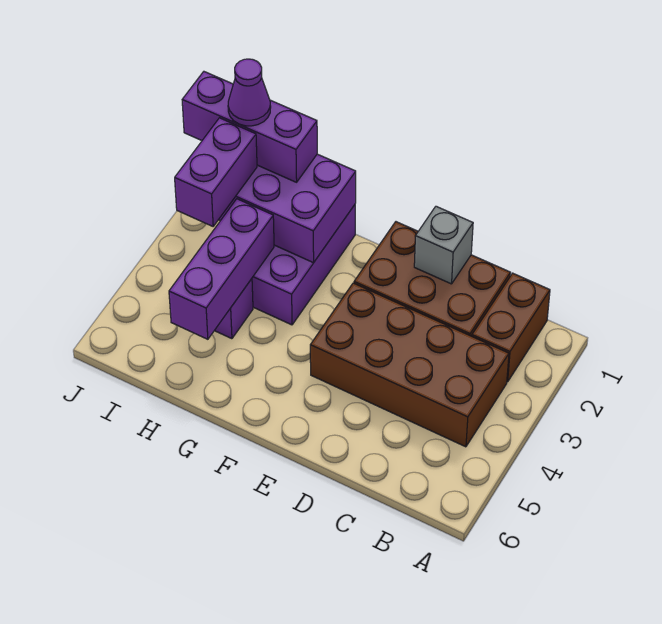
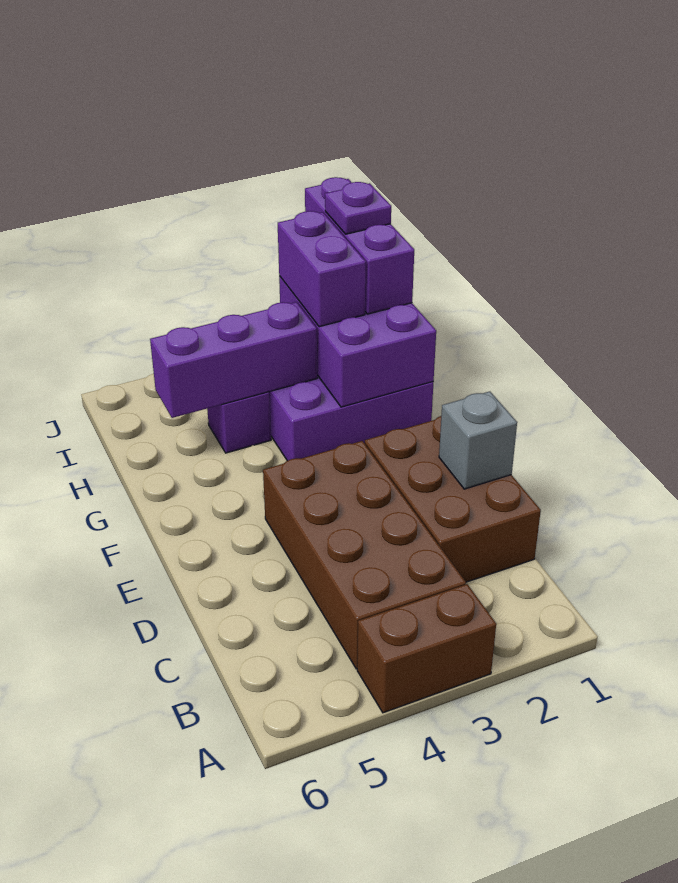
brown 1x2 brick [472,273,550,382] -> brown 1x2 brick moved to [357,584,496,713]
purple 1x1 cone [228,59,271,126] -> purple 1x1 plate [325,182,391,234]
purple 1x2 brick [175,118,257,226] -> purple 1x2 brick turned to [278,211,366,327]

